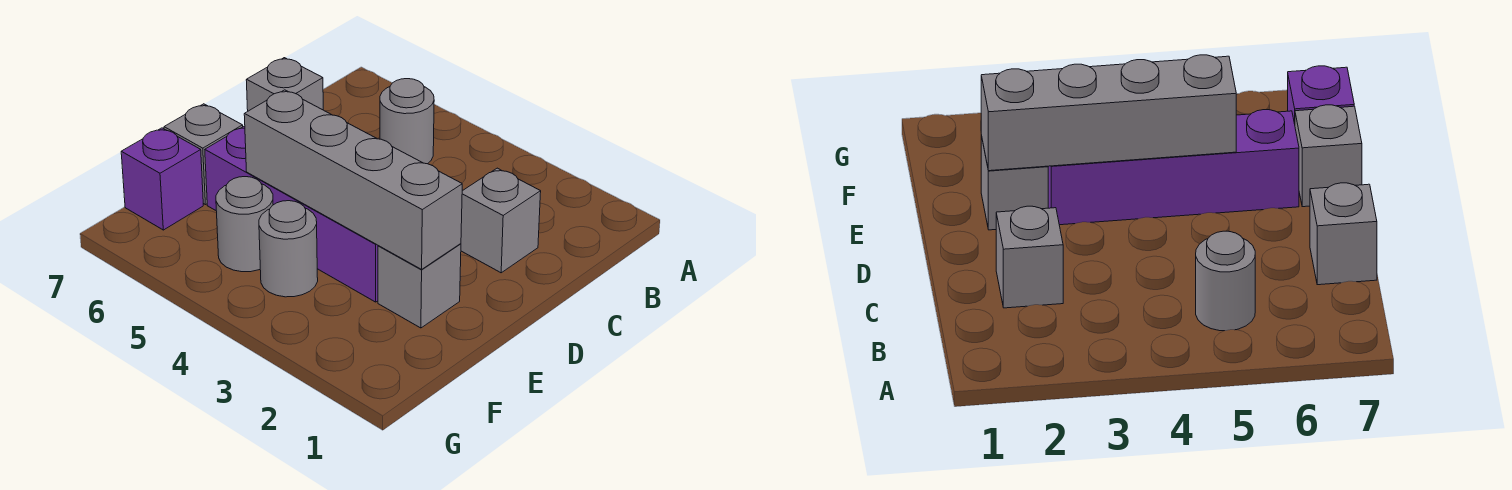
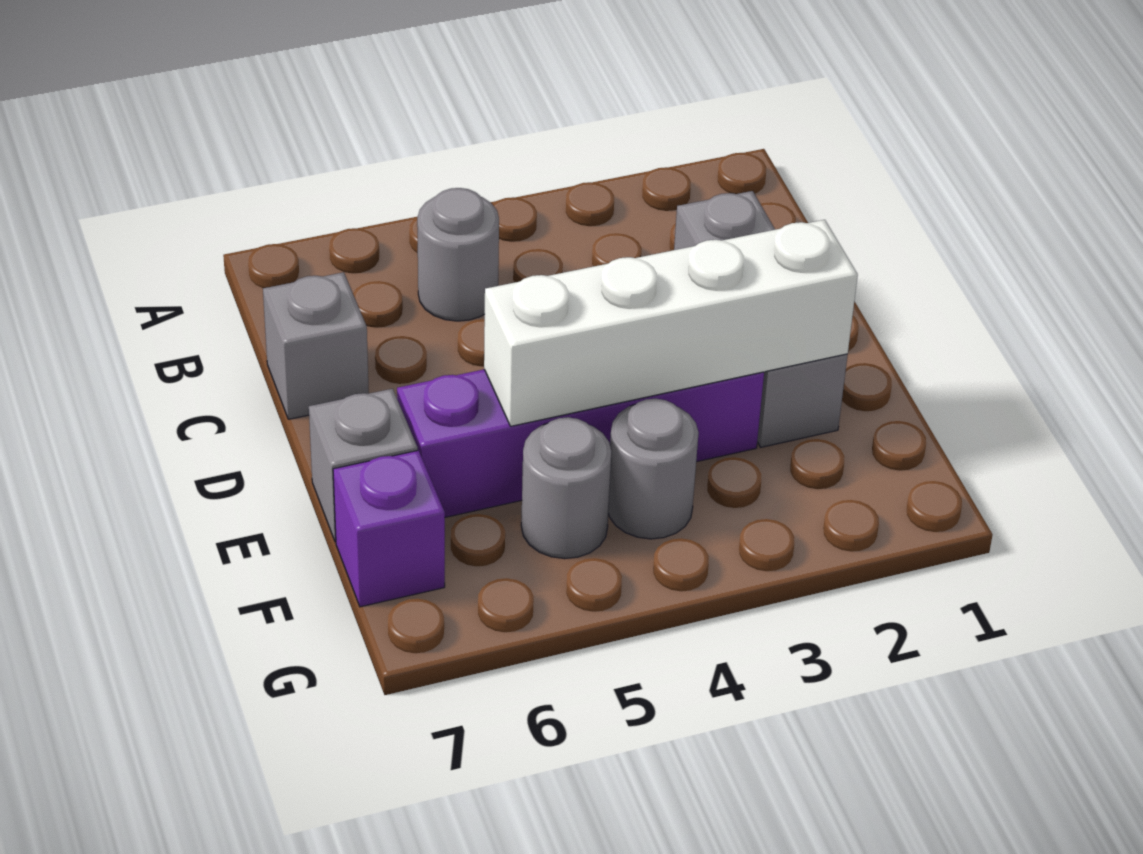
grey 1x4 brick [244,90,462,269] -> white 1x4 brick [484,220,858,426]

